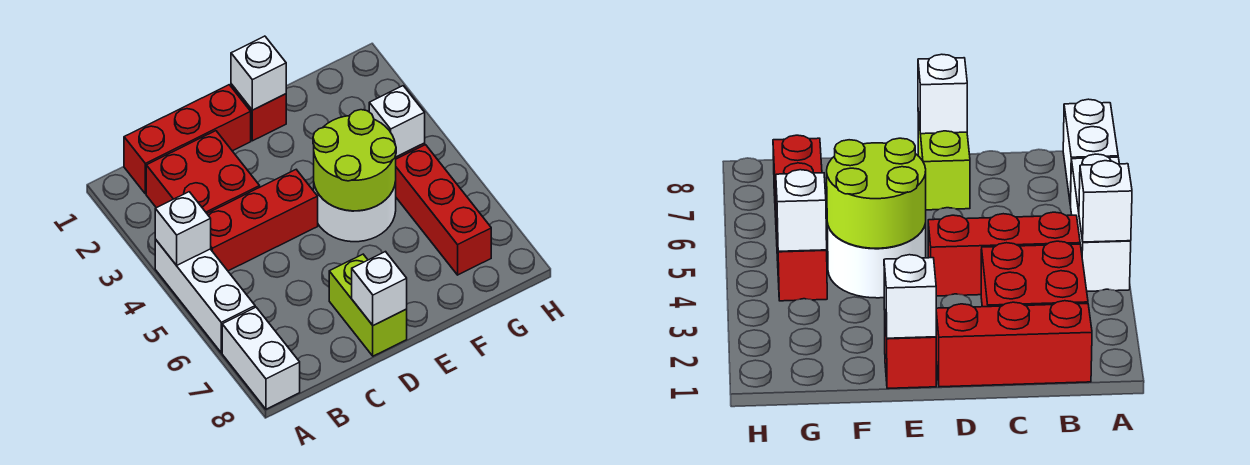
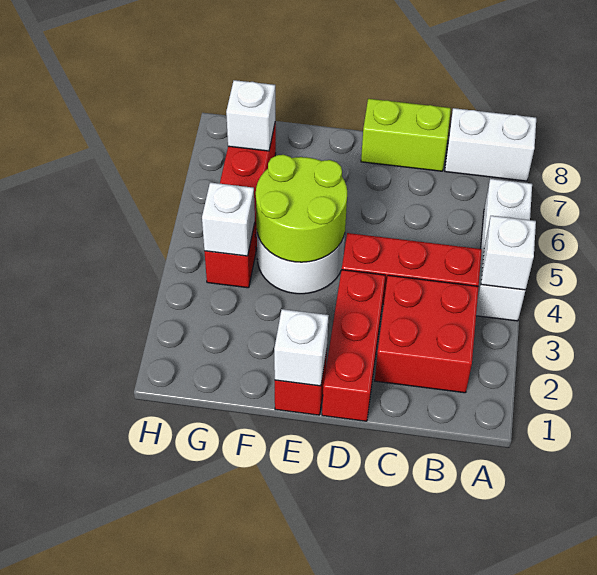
white 1x2 brick [222,307,300,409] -> white 1x2 brick turned to [445,108,536,181]
red 1x3 brick [124,85,251,194] -> red 1x3 brick turned to [322,270,385,421]
lime 1x2 brick [329,254,407,356] -> lime 1x2 brick turned to [361,99,451,171]
white 1x1 brick [352,252,407,325] -> white 1x1 brick moved to [226,80,275,151]

